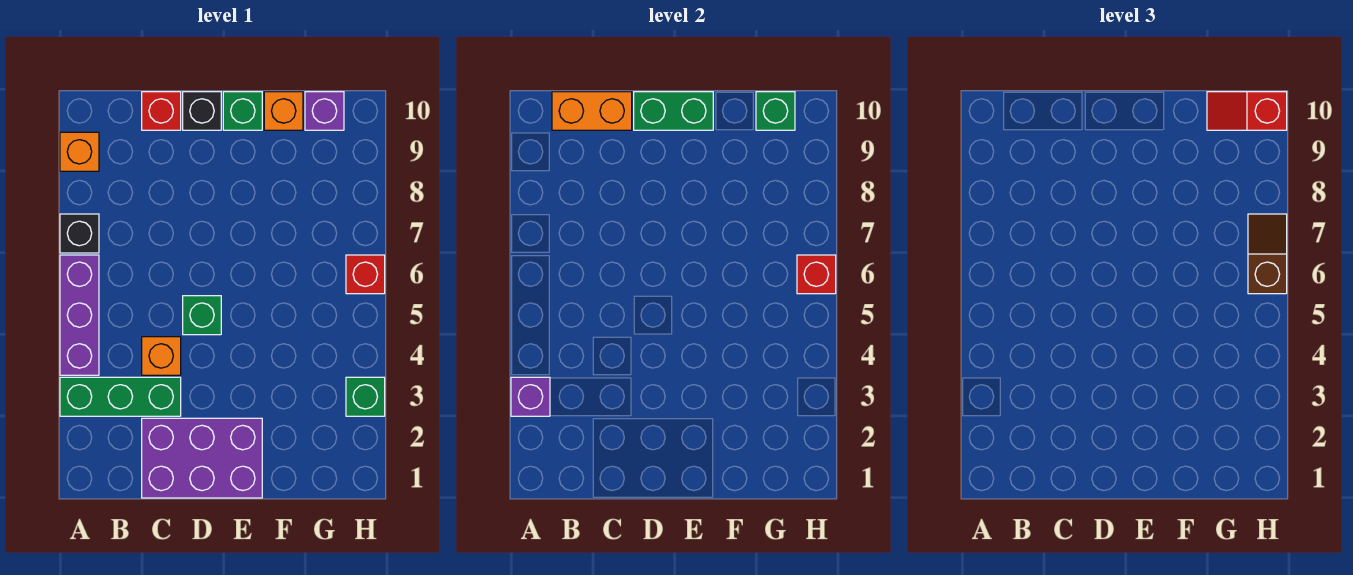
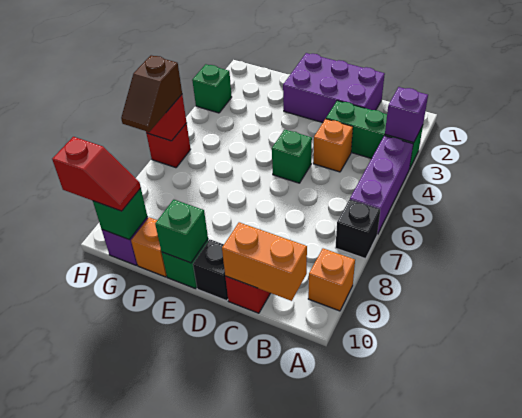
green 1x2 brick [634,92,713,130] -> green 1x1 brick [155,200,208,263]

